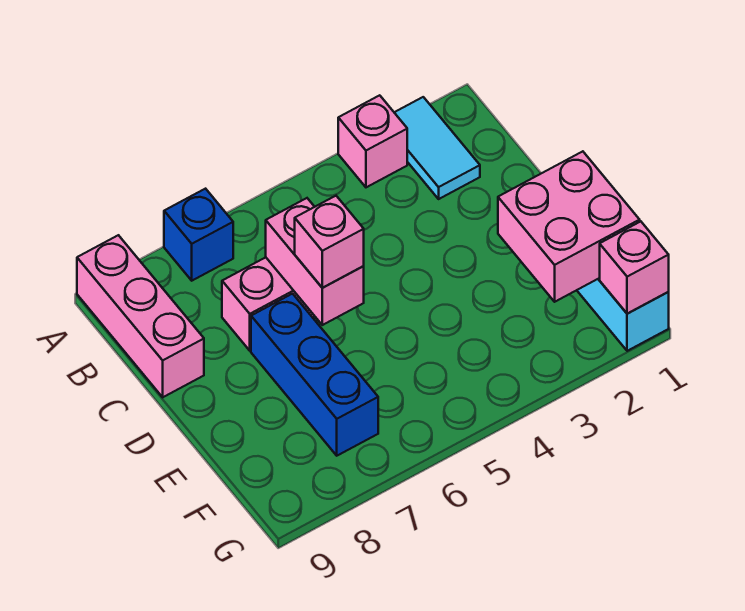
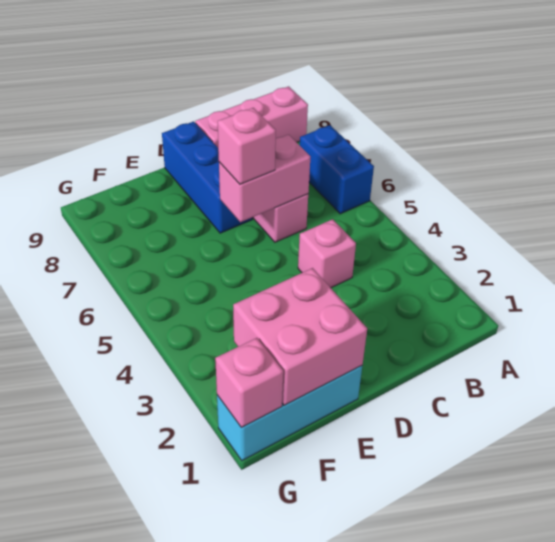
cyan 1x2 tile [394,97,480,199] -> none
pink 1x1 brick [338,95,407,187] -> pink 1x1 brick moved to [298,219,356,288]
blue 1x1 brick [164,189,233,281] -> blue 1x2 brick [300,125,374,214]
blue 1x3 brick [251,294,378,456] -> blue 1x3 brick turned to [162,121,252,233]

